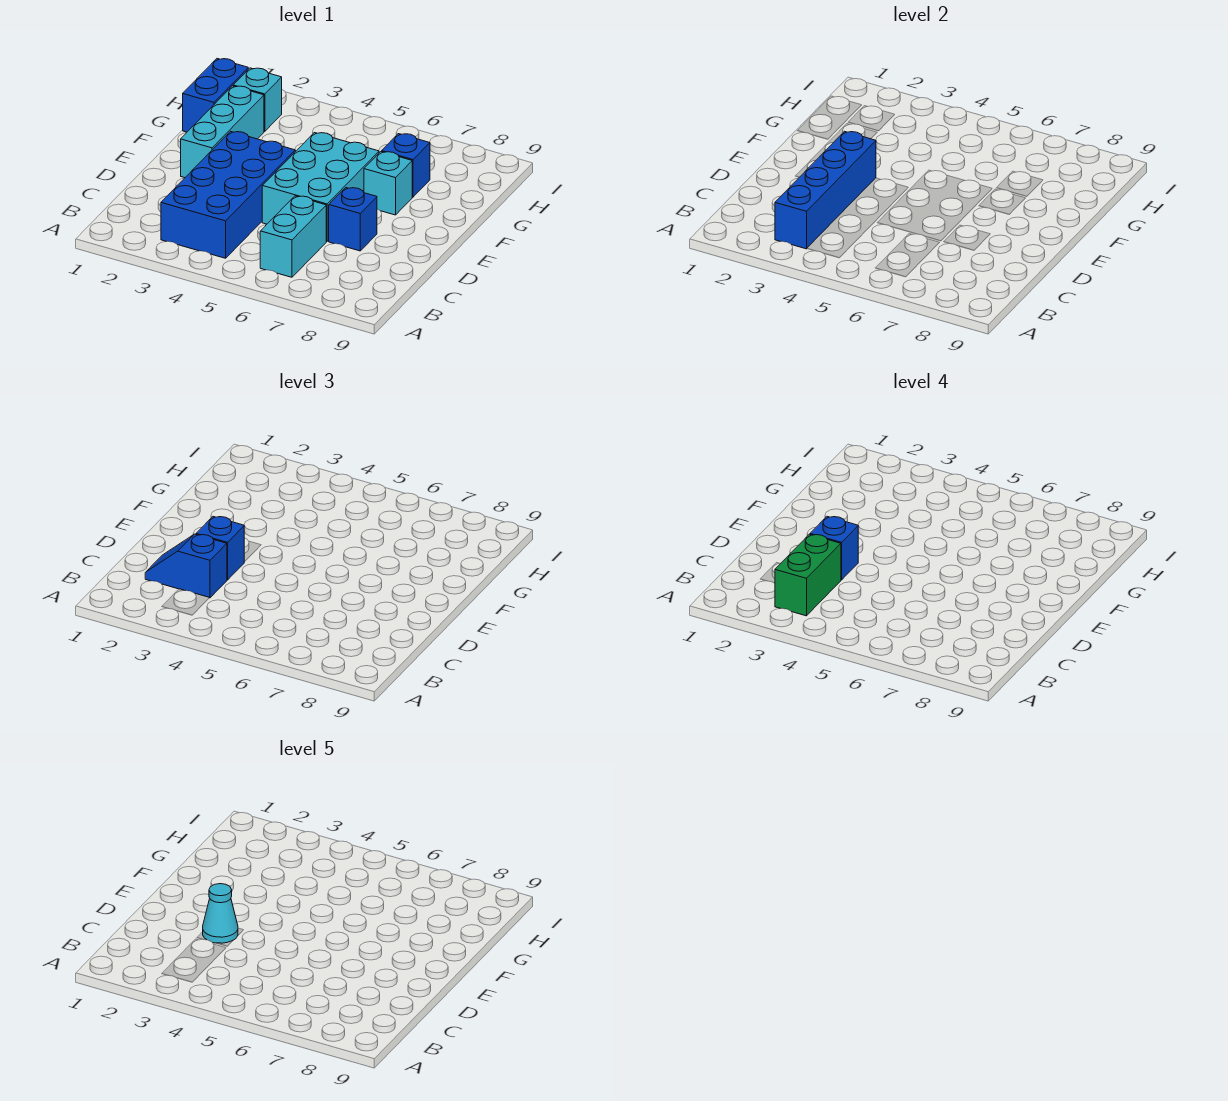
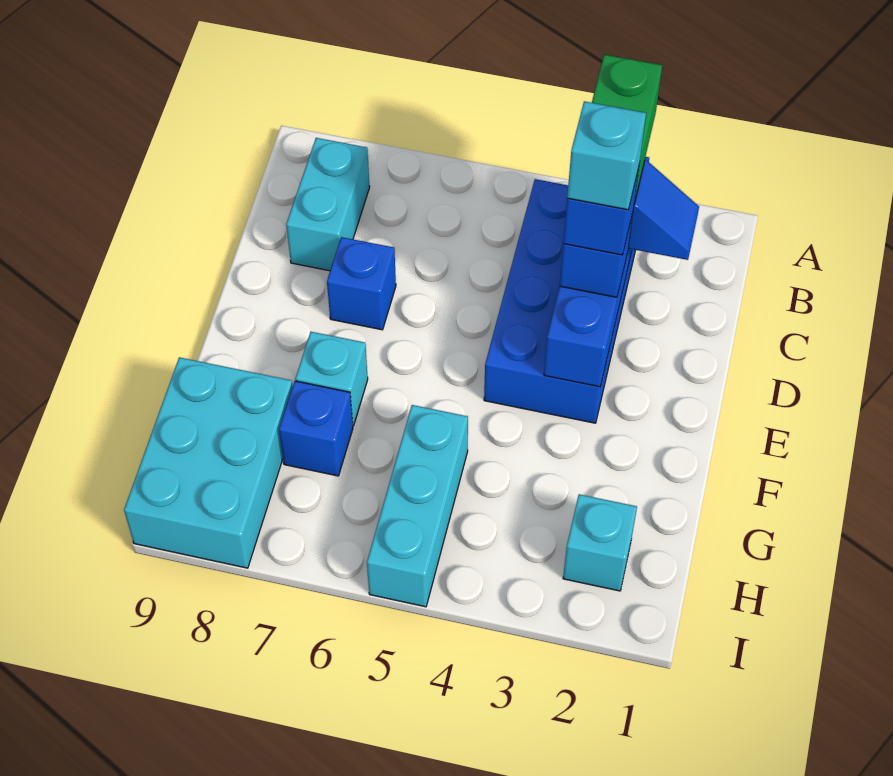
cyan 1x2 brick [260,196,326,277] -> cyan 1x2 brick moved to [286,138,370,271]
cyan 1x1 cone [203,884,238,943] -> cyan 1x1 brick [567,101,646,210]
cyan 2x3 brick [262,133,379,241] -> cyan 2x3 brick moved to [124,357,293,568]
cyan 1x3 brick [181,86,264,178] -> cyan 1x3 brick moved to [367,405,468,607]
blue 1x2 brick [183,59,248,132] -> none

